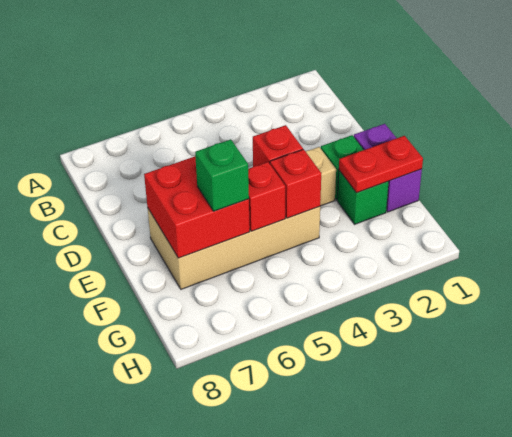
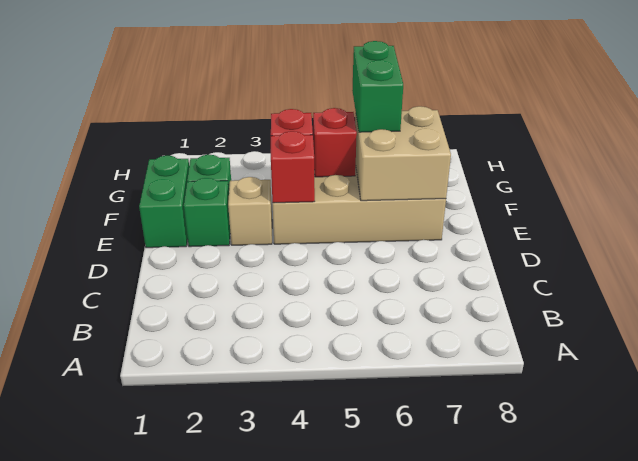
purple 1x2 brick [354,124,422,212] -> green 1x2 brick [139,156,189,248]
red 2x2 brick [144,156,250,258] -> tan 2x2 brick [355,106,451,201]
red 1x2 plate [339,136,423,193] -> none
green 1x1 brick [195,139,249,211] -> green 1x2 brick [352,41,403,132]

